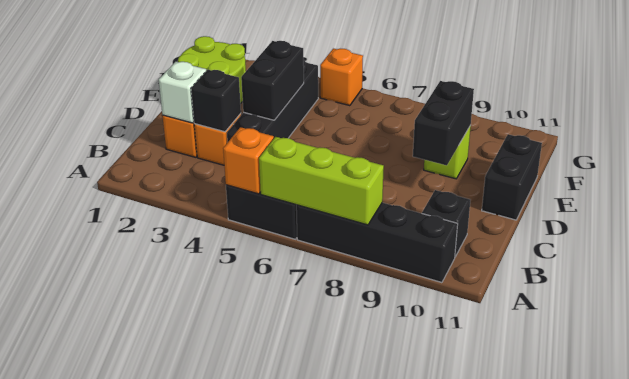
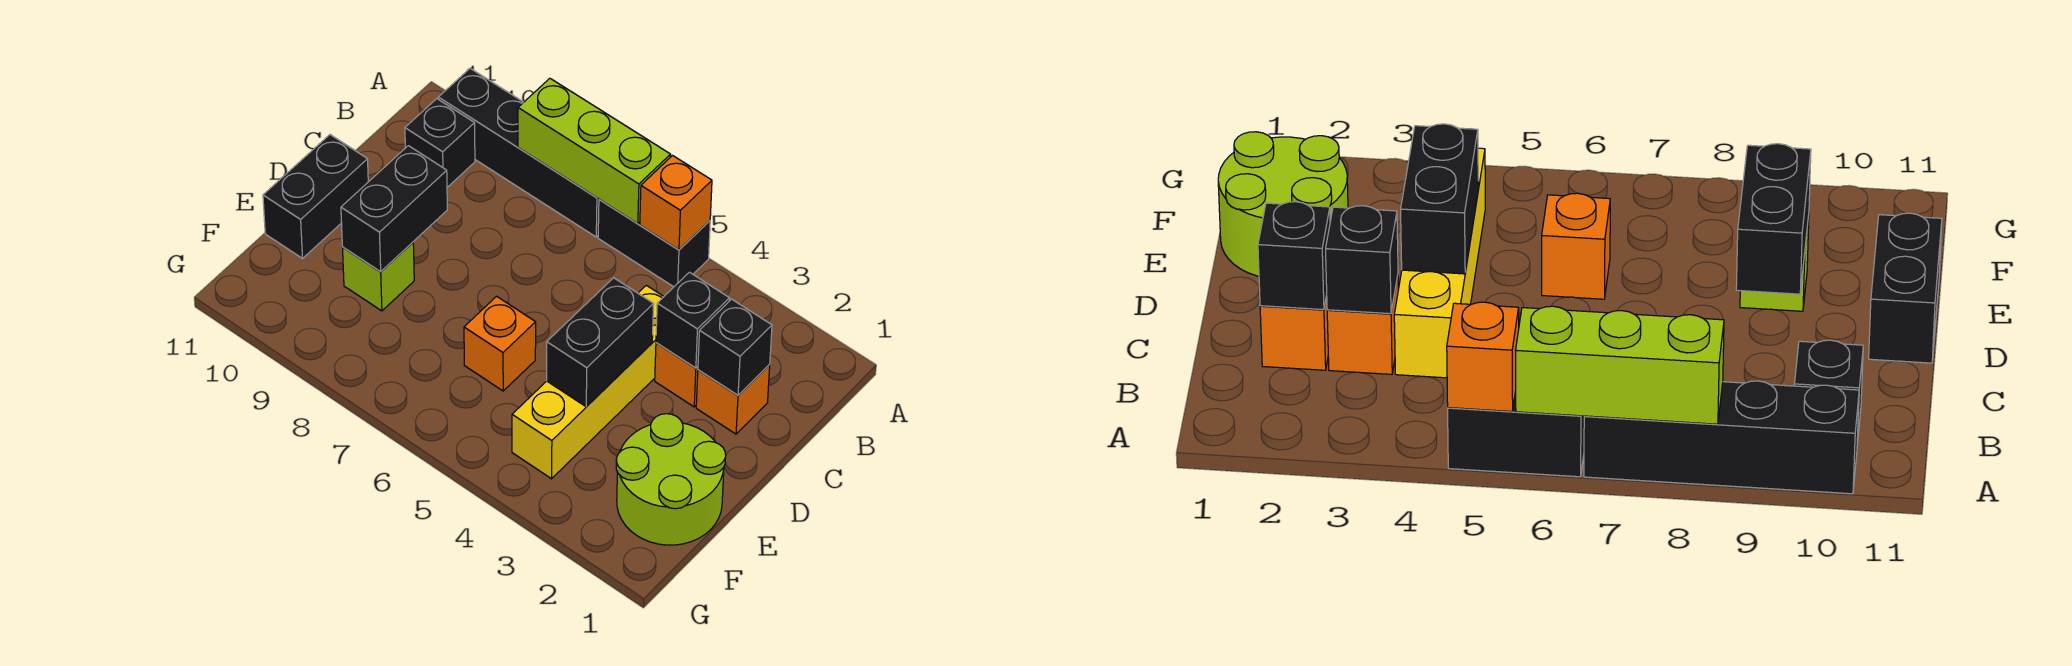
white 1x1 brick [159,62,206,123] -> black 1x1 brick [698,299,772,395]
black 1x4 brick [227,60,318,143] -> yellow 1x4 brick [512,285,664,479]
orange 1x1 brick [320,49,363,106] -> orange 1x1 brick moved to [464,296,536,391]

